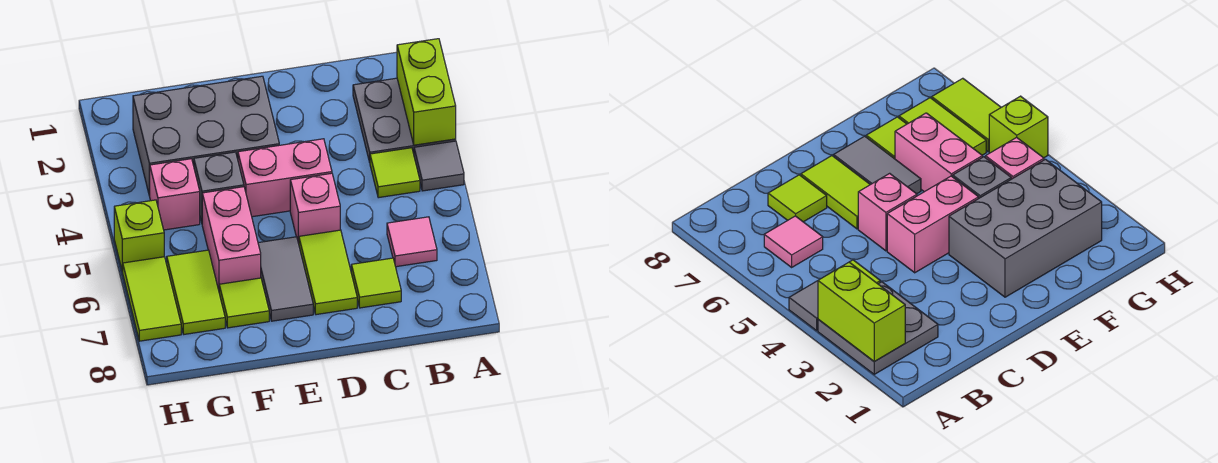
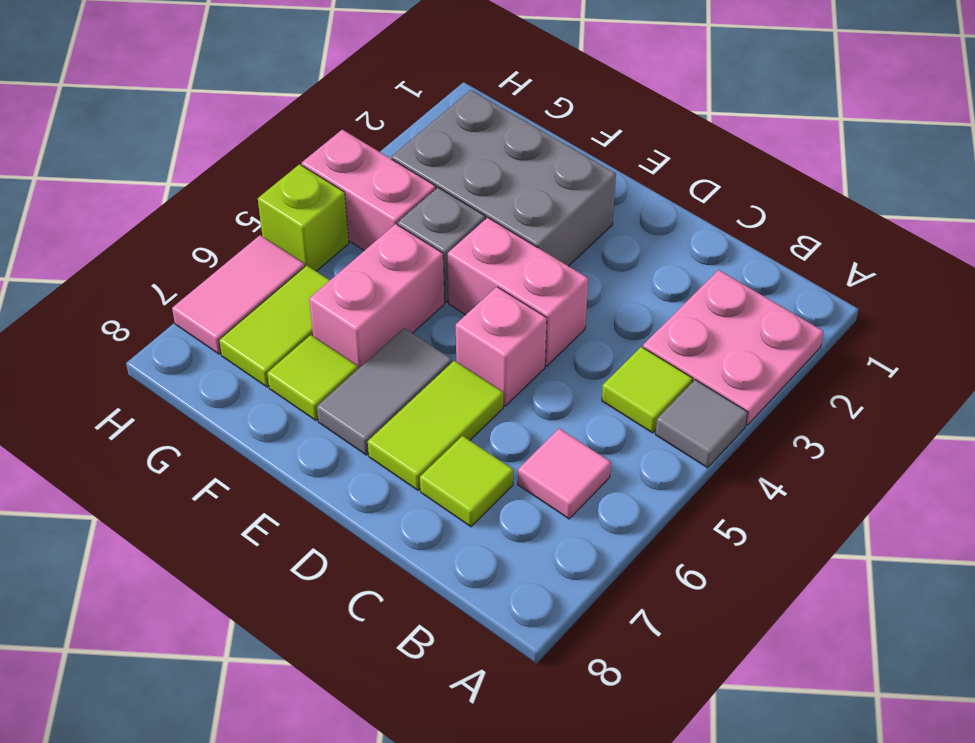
grey 2x2 plate [353,78,456,162] -> pink 2x2 plate [643,270,824,426]
lime 1x2 brick [397,39,456,145] -> none
pink 1x1 brick [150,159,200,230] -> pink 1x2 brick [302,130,436,251]
lime 1x2 tile [123,257,181,341] -> pink 1x2 tile [172,235,305,354]

